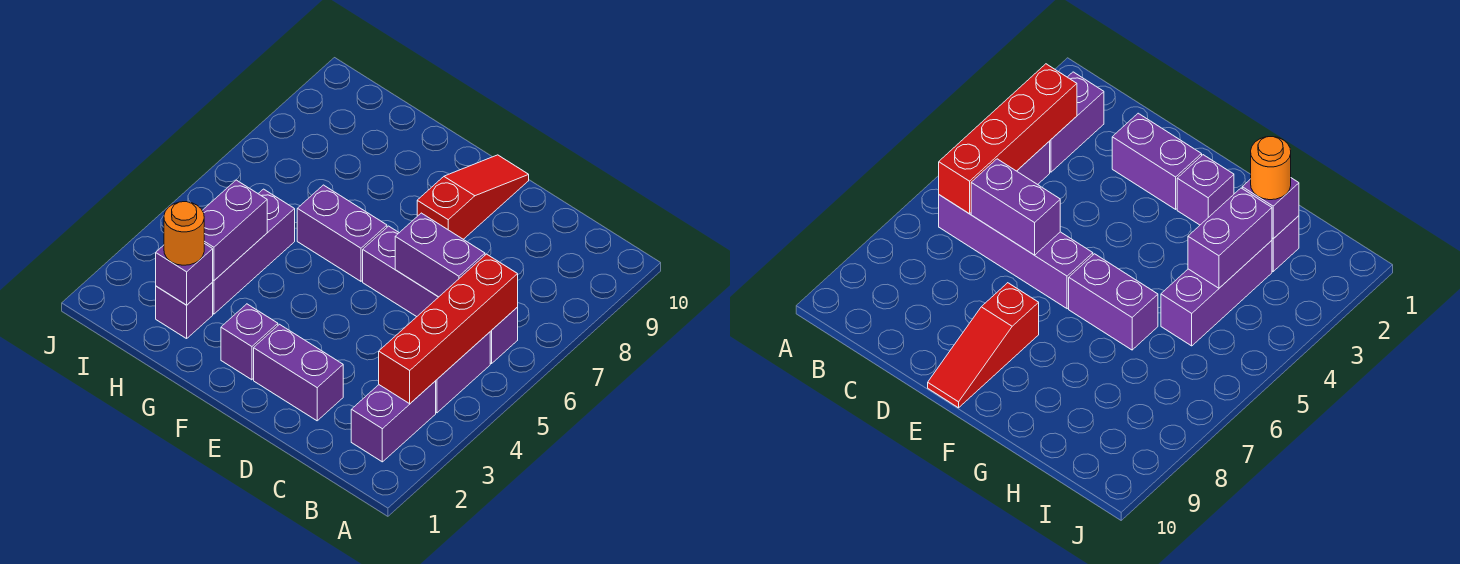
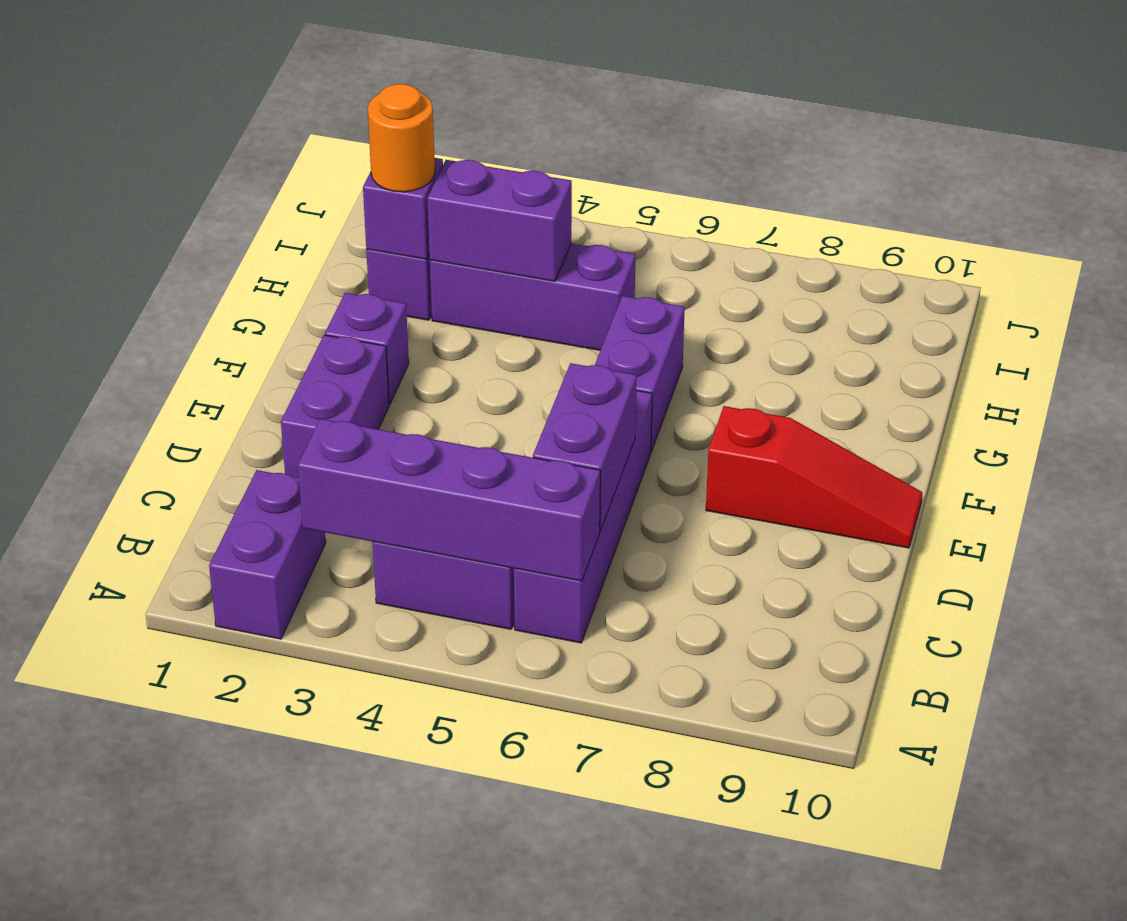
purple 1x2 brick [351,381,436,462] -> purple 1x2 brick turned to [209,470,326,639]
red 1x4 brick [379,254,518,404] -> purple 1x4 brick [298,419,600,581]

